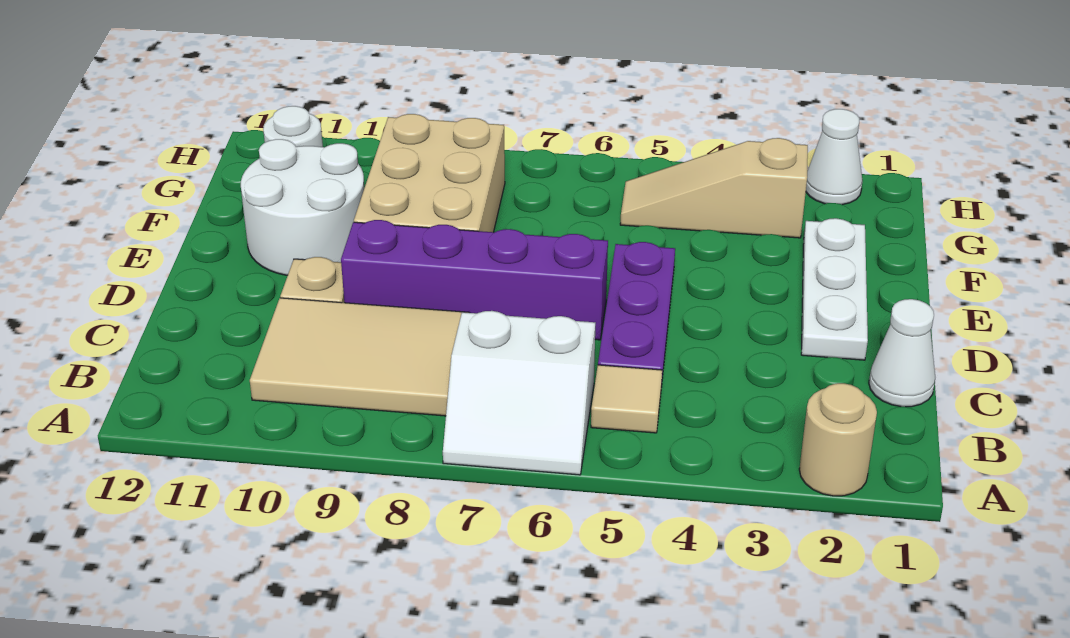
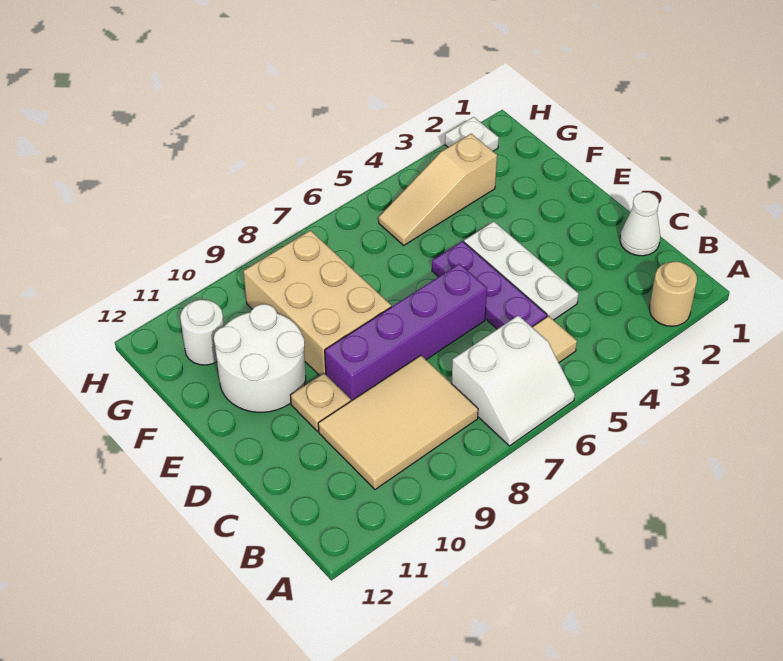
white 1x3 plate [801,218,868,360] -> white 1x3 plate moved to [464,221,579,320]
white 1x1 cone [806,109,863,205] -> white 1x1 plate [445,117,499,151]

